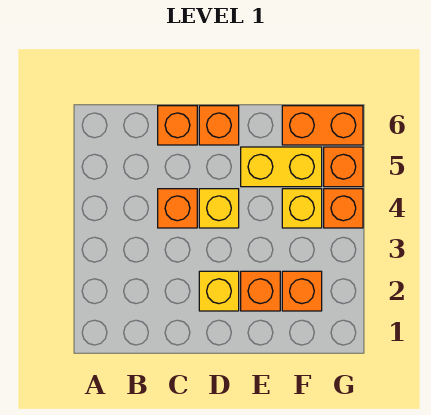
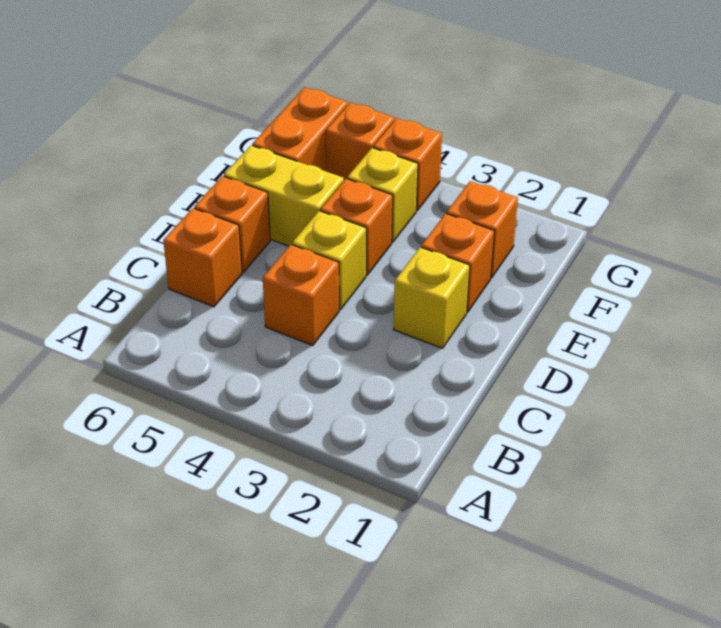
none -> orange 1x1 brick [320,179,393,275]
yellow 1x2 brick [241,147,322,187] -> yellow 1x2 brick turned to [224,145,344,246]

